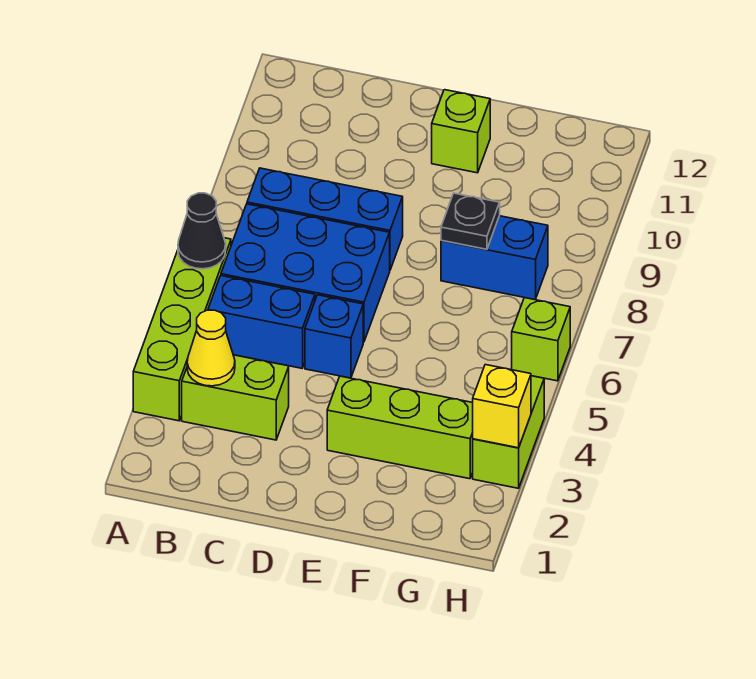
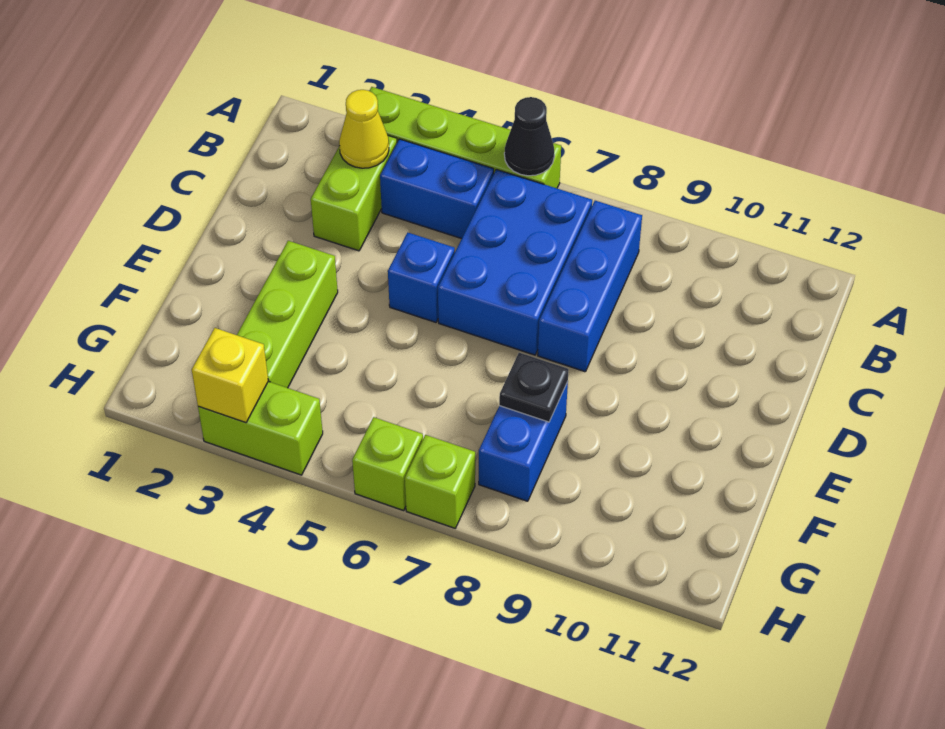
blue 1x2 brick [208,276,315,368] -> blue 1x2 brick turned to [380,139,494,239]
lime 1x1 brick [432,90,490,173] -> lime 1x1 brick moved to [405,435,475,528]

